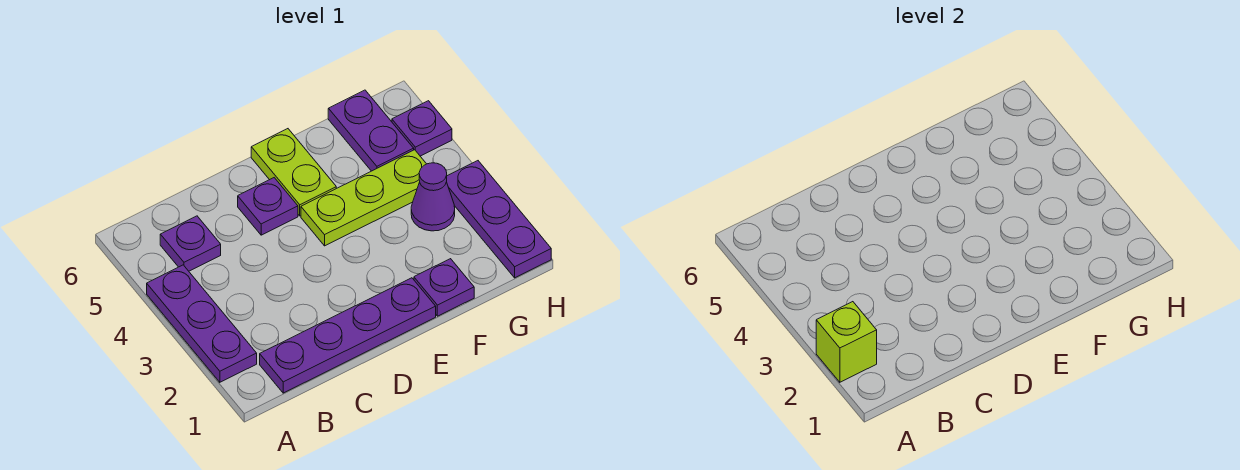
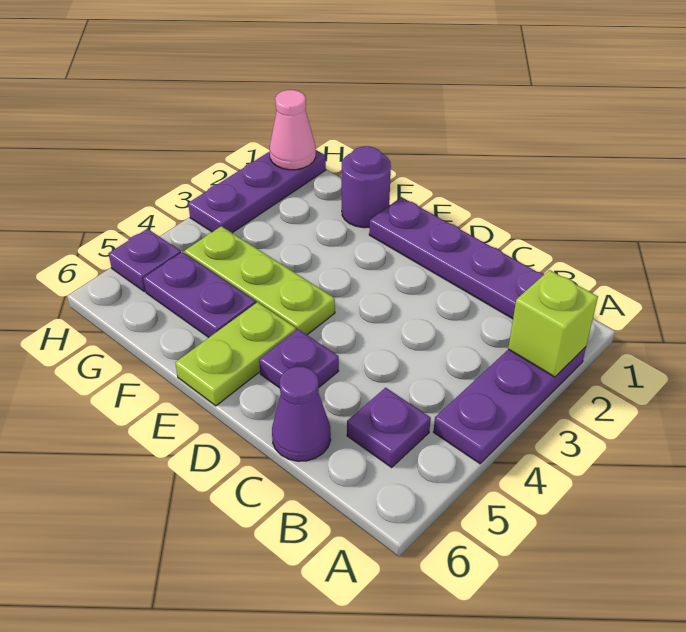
purple 1x1 plate [414,259,474,316] -> purple 1x1 round brick [342,146,391,228]
purple 1x1 cone [411,163,455,231] -> purple 1x1 cone moved to [272,367,331,461]
purple 1x2 plate [328,90,414,171] -> purple 1x2 plate turned to [143,252,256,337]
none -> pink 1x1 cone [270,90,316,170]

